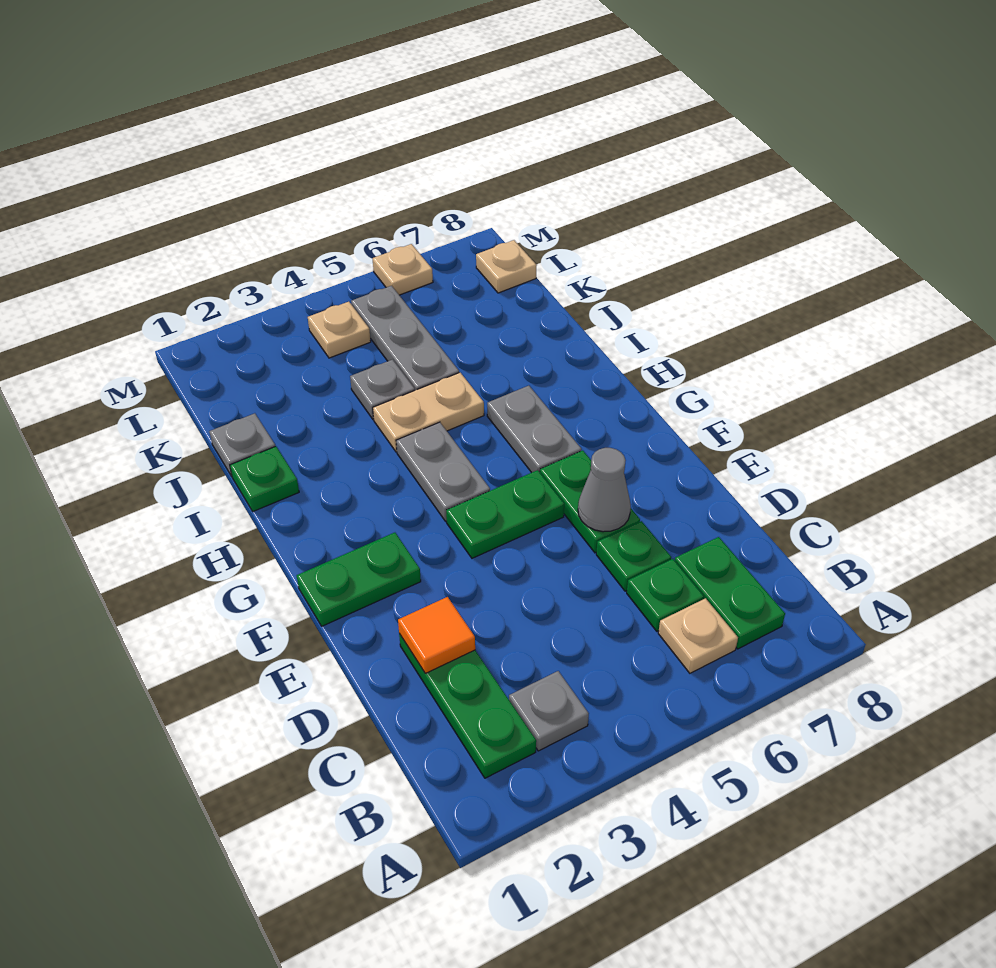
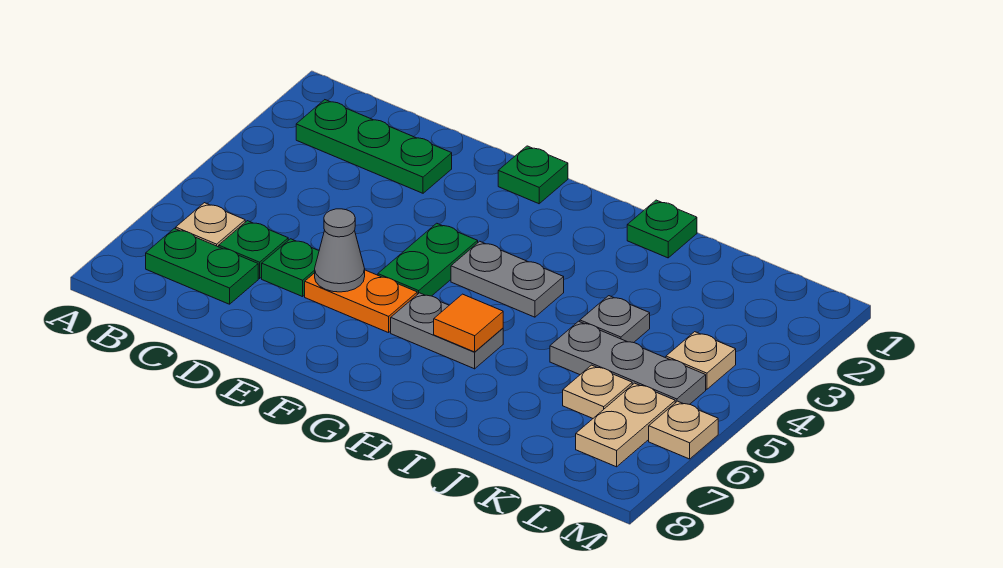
grey 1x1 plate [509,671,589,751] -> none
orange 1x1 tile [398,597,475,673] -> orange 1x1 tile moved to [434,294,503,352]
green 1x2 plate [540,450,640,553] -> orange 1x2 plate [305,270,417,333]
green 1x2 plate [297,533,421,626] -> green 1x1 plate [498,146,568,204]
tan 1x2 plate [373,373,484,452] -> tan 1x2 plate moved to [576,383,675,467]
grey 1x1 plate [209,413,275,476] -> none
tan 1x1 plate [476,240,537,293] -> tan 1x1 plate moved to [563,365,632,418]

